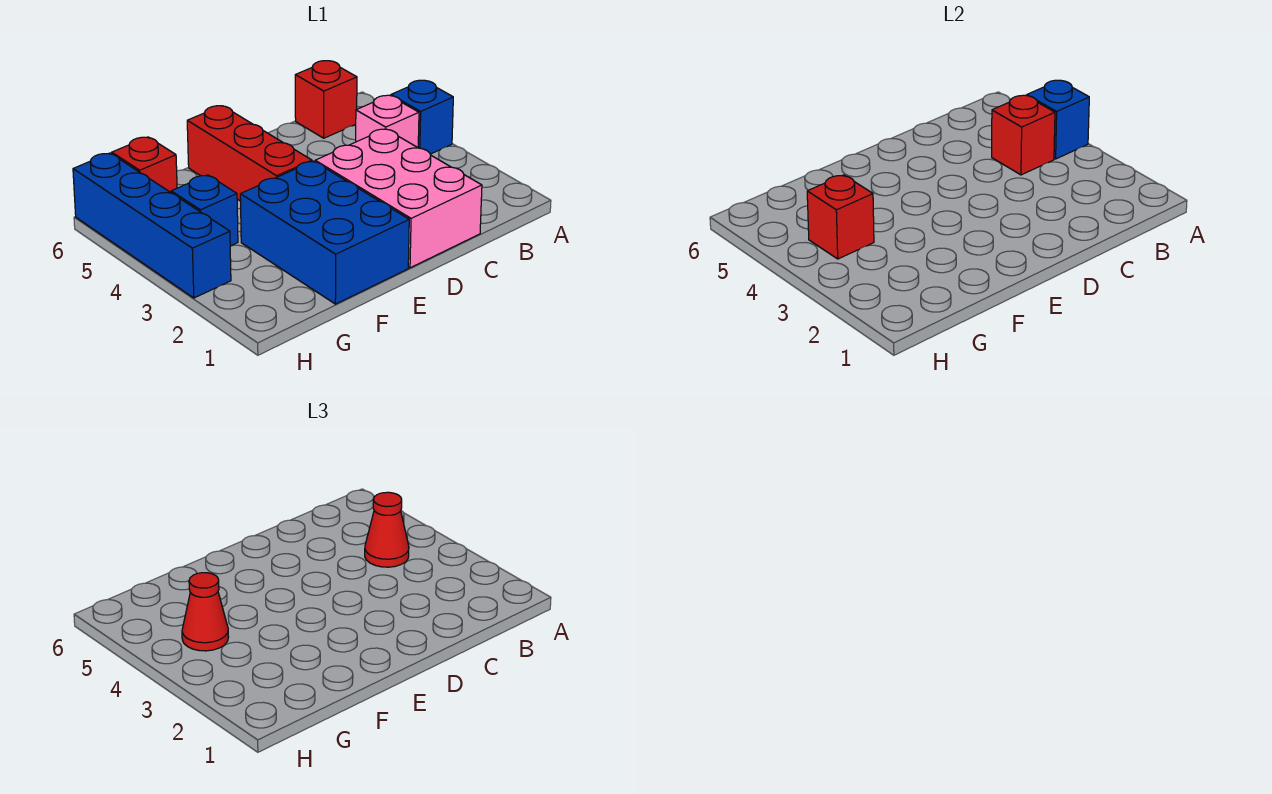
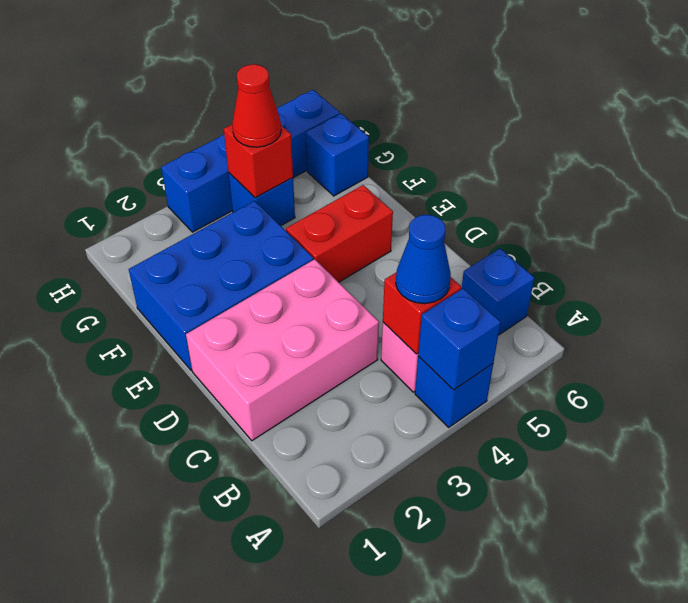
red 1x1 cone [365,492,409,567] -> blue 1x1 cone [396,215,451,304]
red 1x1 brick [295,61,357,138] -> blue 1x1 brick [461,248,534,335]
red 1x3 brick [187,106,312,201] -> red 1x2 brick [286,185,393,282]
red 1x1 brick [112,137,177,192] -> blue 1x1 brick [306,114,369,196]

